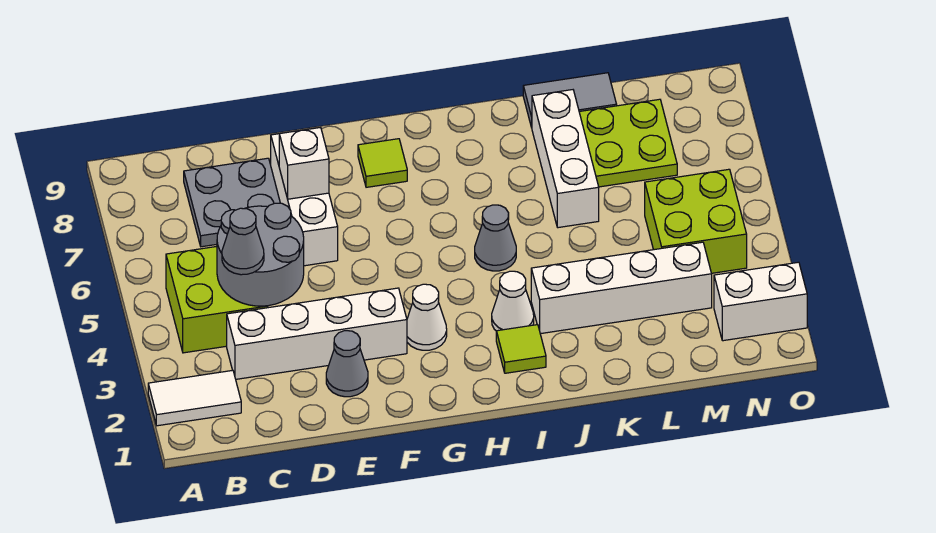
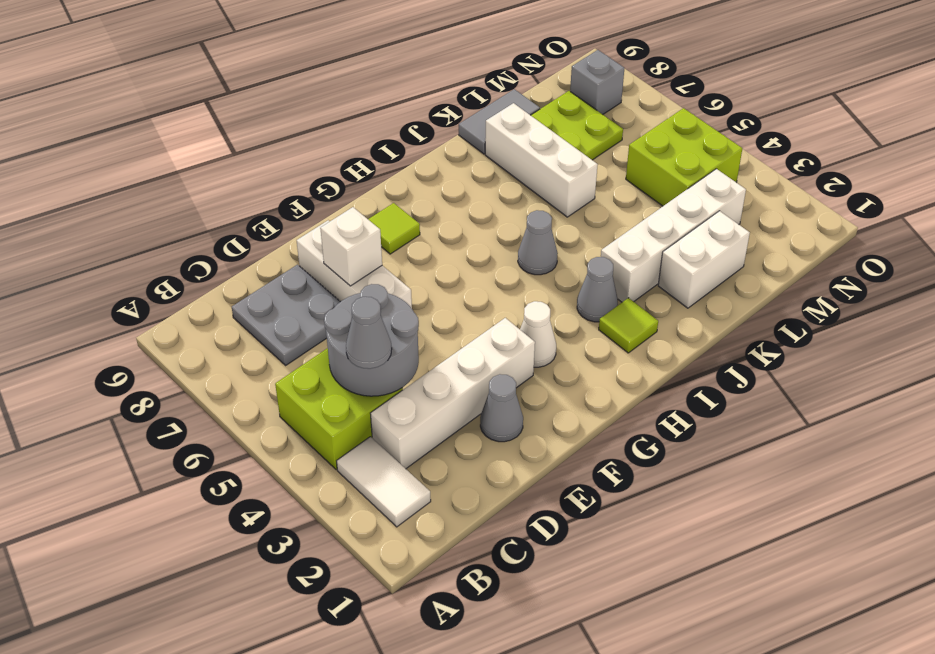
white 1x2 tile [148,370,241,426] -> white 1x2 tile turned to [337,437,431,527]
white 1x1 cone [492,271,534,331] -> grey 1x1 cone [577,257,618,322]
white 1x2 brick [714,262,807,341] -> white 1x2 brick moved to [658,211,750,308]
none -> grey 1x1 brick [570,50,624,114]

